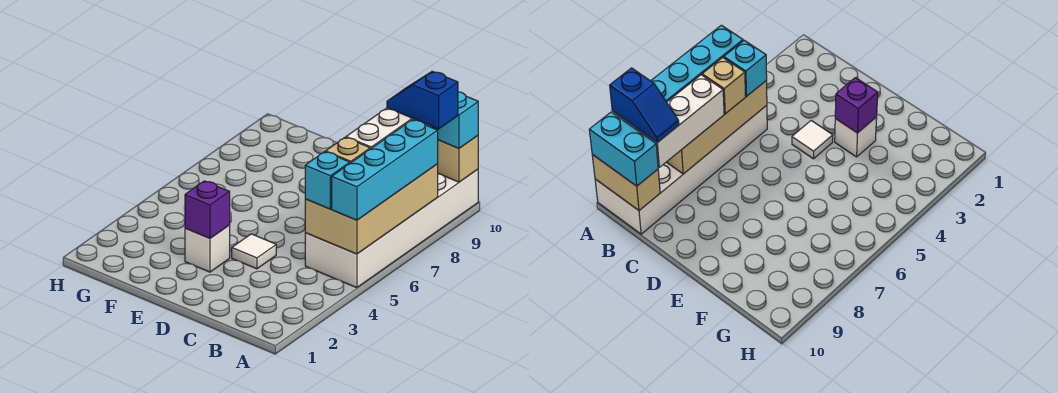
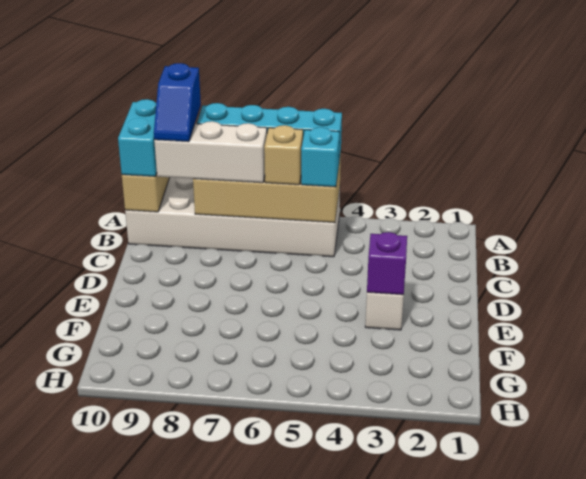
white 1x1 tile [232,234,276,269] -> none

